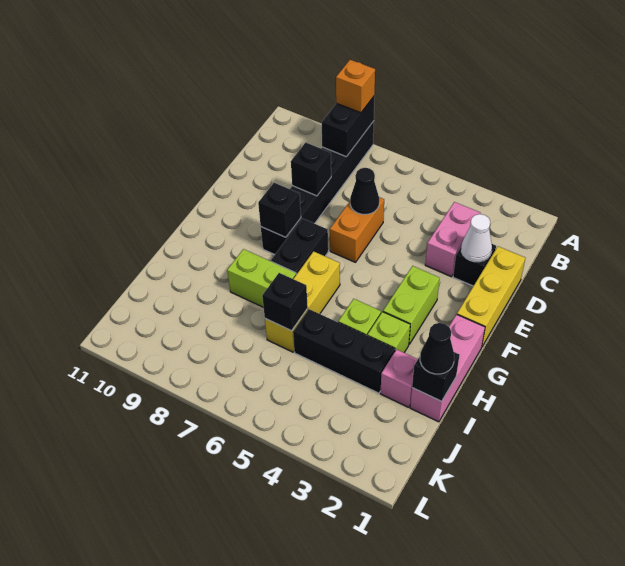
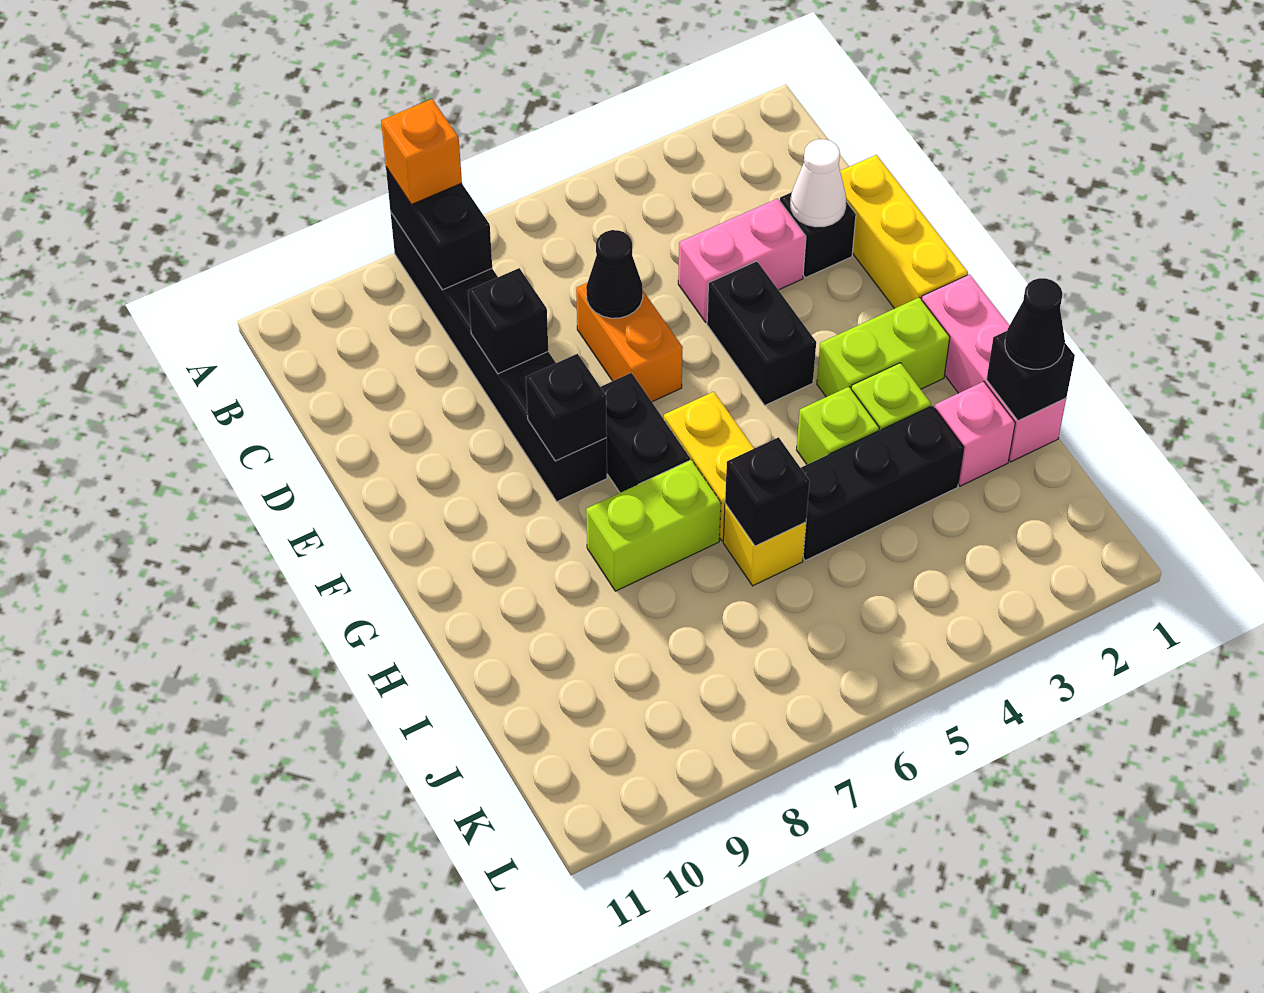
pink 1x2 brick [425,202,481,277] -> pink 1x2 brick turned to [678,199,806,322]
none -> black 1x2 brick [707,261,816,405]
lime 1x2 brick [383,266,440,344] -> lime 1x2 brick turned to [817,297,950,397]

